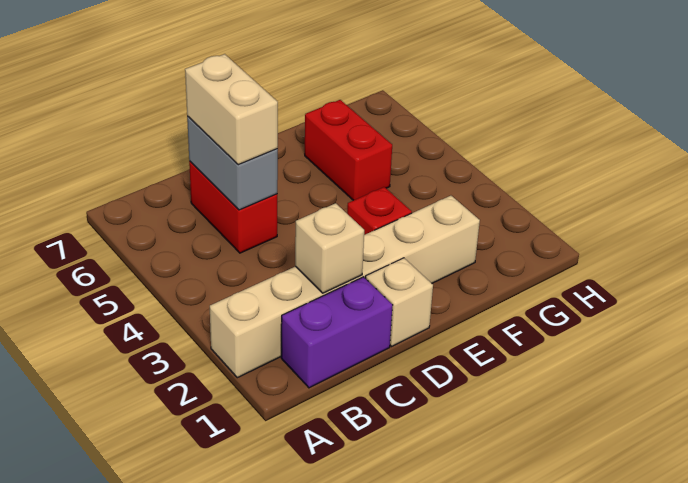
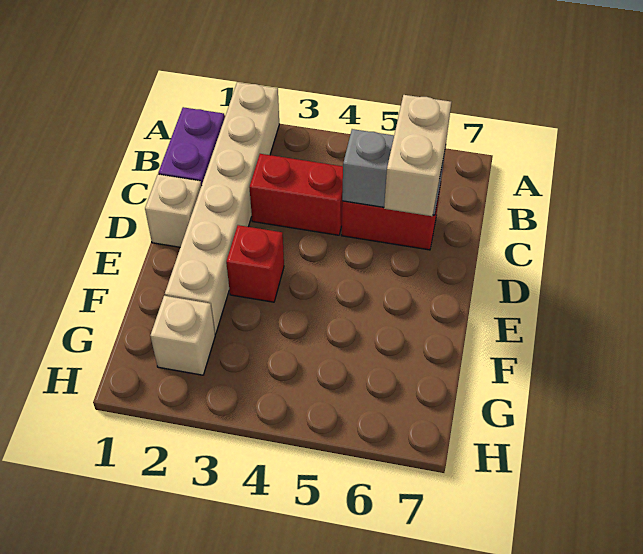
tan 1x1 brick [295,203,364,293] -> tan 1x1 brick moved to [150,296,215,375]
tan 1x2 brick [185,54,278,165] -> tan 1x2 brick turned to [384,95,451,216]
red 1x2 brick [305,100,392,200] -> red 1x2 brick moved to [249,154,343,235]

